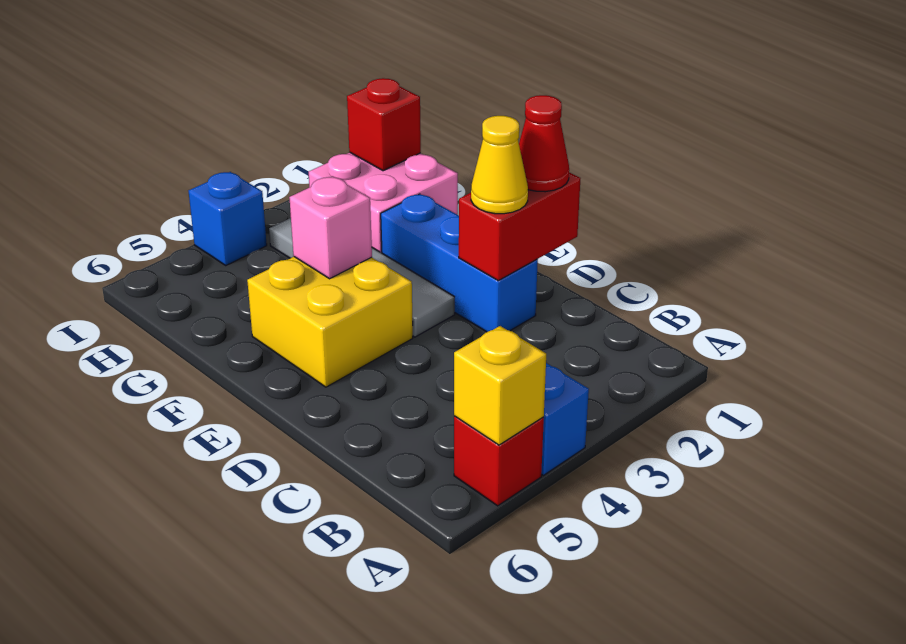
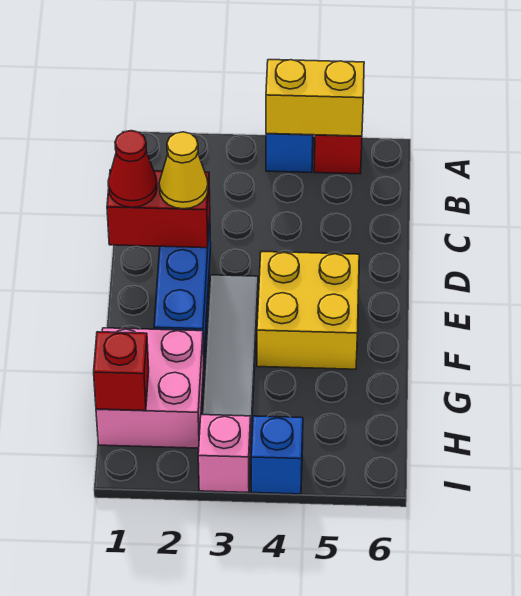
yellow 1x1 brick [454,326,546,445] -> yellow 1x2 brick [266,60,364,136]
pink 1x1 brick [289,177,372,279] -> pink 1x1 brick moved to [198,415,251,493]

